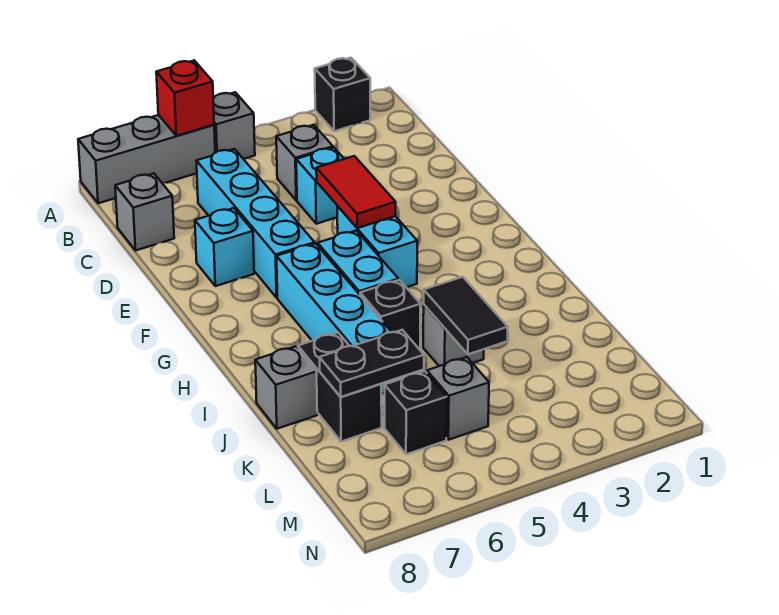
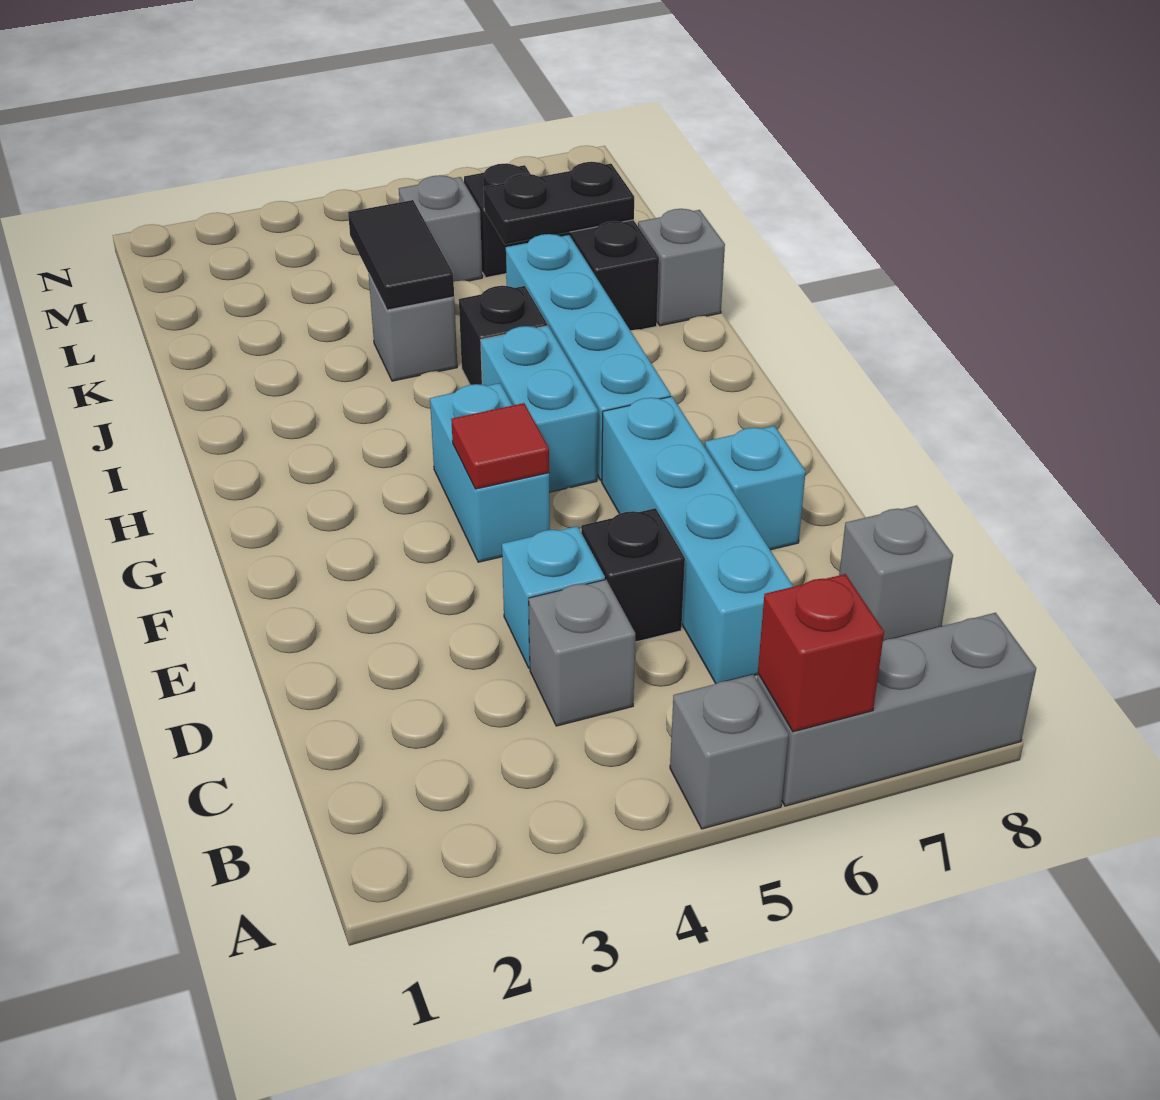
black 1x1 brick [315,58,370,131] -> black 1x1 brick moved to [581,508,685,642]
red 1x2 tile [316,156,396,228] -> red 1x1 tile [451,403,549,489]

